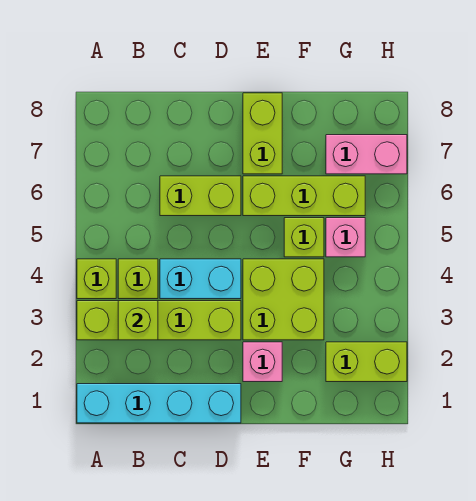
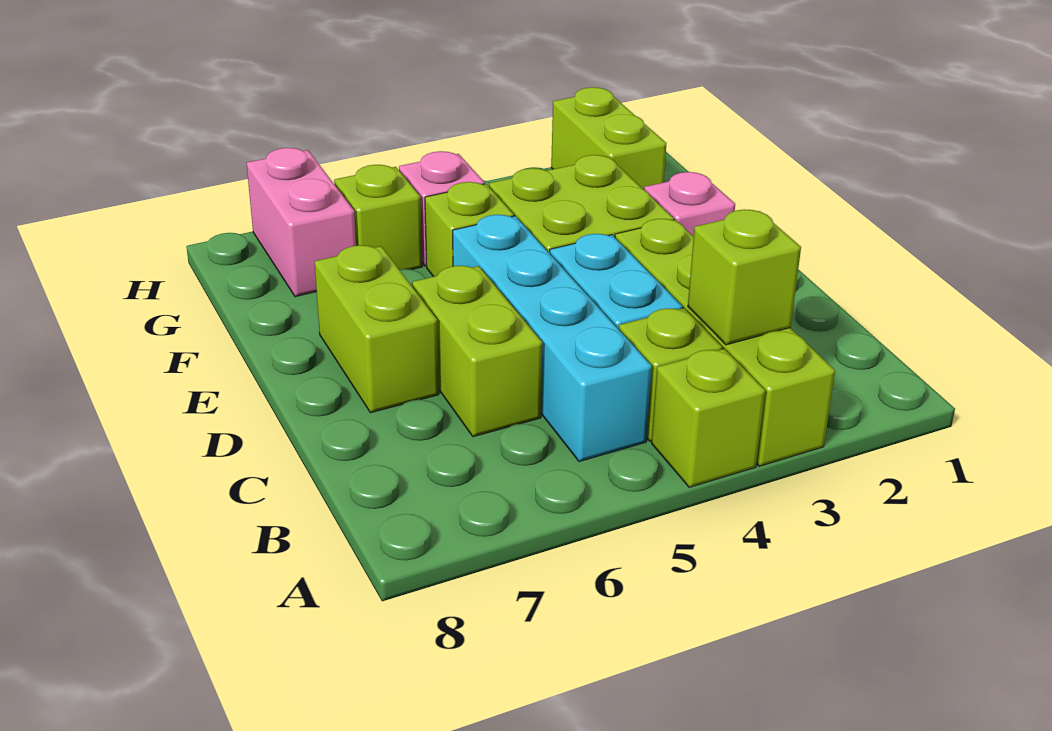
cyan 1x4 brick [77,384,241,423] -> cyan 1x4 brick moved to [453,215,652,462]
lime 1x3 brick [243,176,365,216] -> lime 1x1 brick [334,165,422,270]
lime 1x2 brick [243,93,282,174] -> lime 1x2 brick turned to [315,245,439,413]

